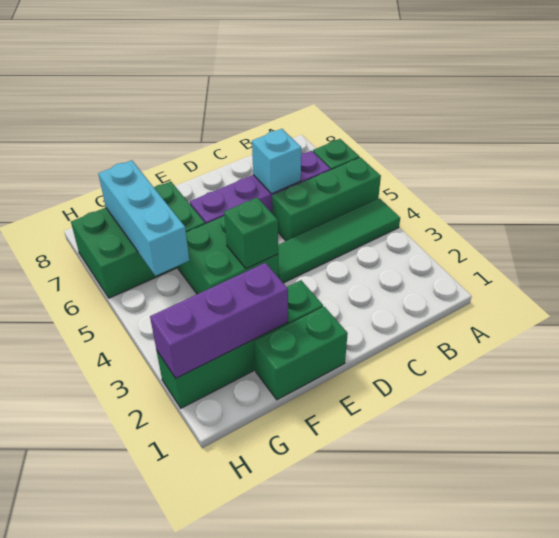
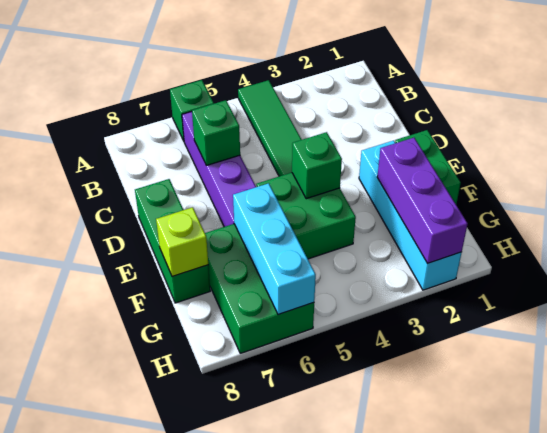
green 1x3 brick [272,157,381,241] -> green 1x3 brick moved to [135,179,210,303]
cyan 1x1 brick [252,129,301,194] -> green 1x1 brick [192,100,240,165]
green 1x4 brick [157,280,323,408] -> cyan 1x4 brick [359,141,462,290]
none -> lime 1x1 brick [156,207,208,277]
cyan 1x3 brick [98,160,189,276] -> cyan 1x3 brick turned to [233,183,316,315]

